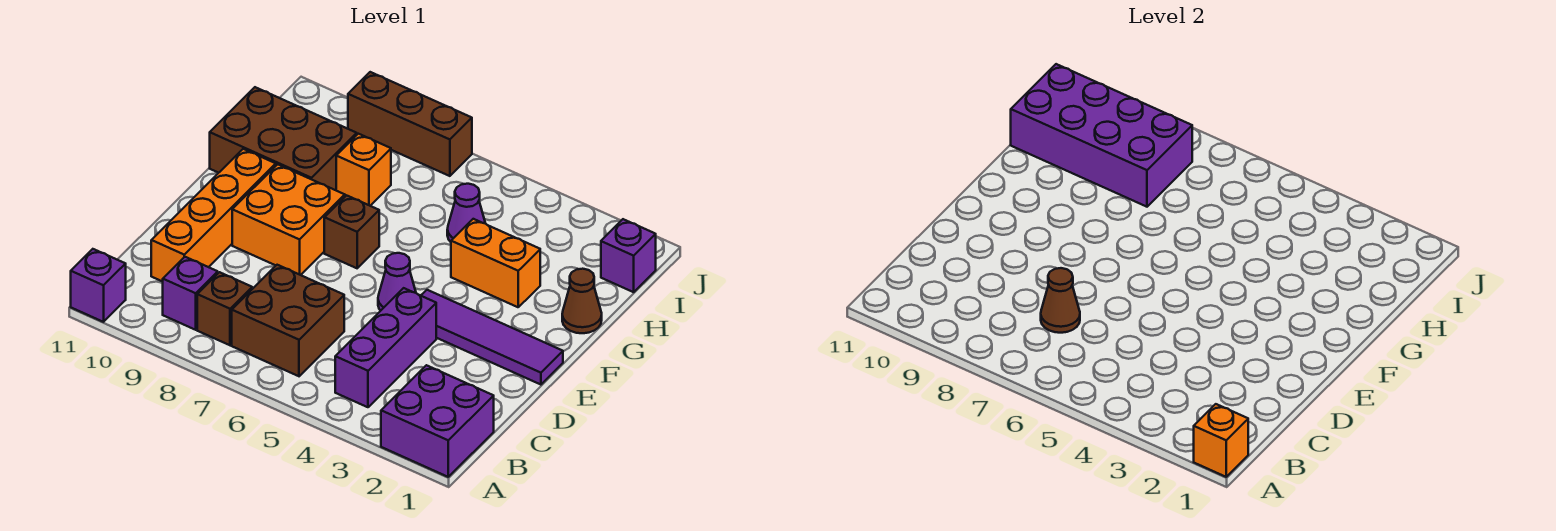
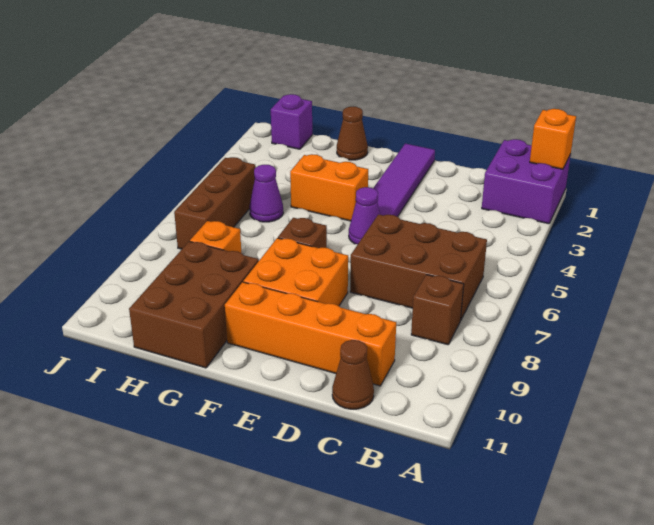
purple 1x1 brick [71,249,126,322] -> none
purple 1x3 brick [335,288,436,407] -> none
brown 2x2 brick [232,265,344,376] -> brown 2x3 brick [350,214,487,321]
purple 1x1 brick [163,257,218,330] -> none
brown 1x1 cone [1041,268,1080,333] -> brown 1x1 cone moved to [332,340,374,409]
orange 1x2 brick [451,219,540,307] -> orange 1x2 brick turned to [290,154,368,221]
purple 2x4 brick [1011,64,1192,207] -> none
brown 1x3 brick [348,72,472,176] -> brown 1x3 brick moved to [174,157,256,249]

